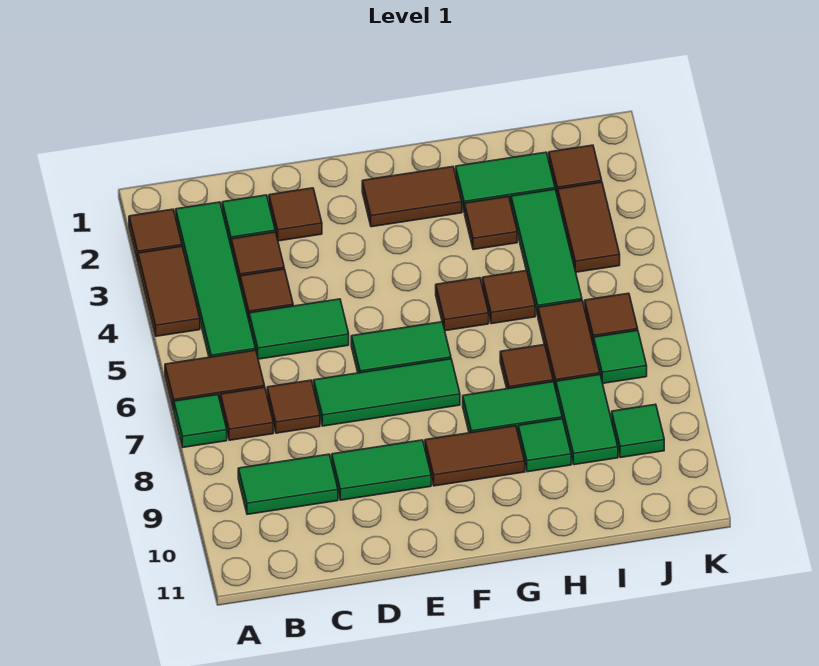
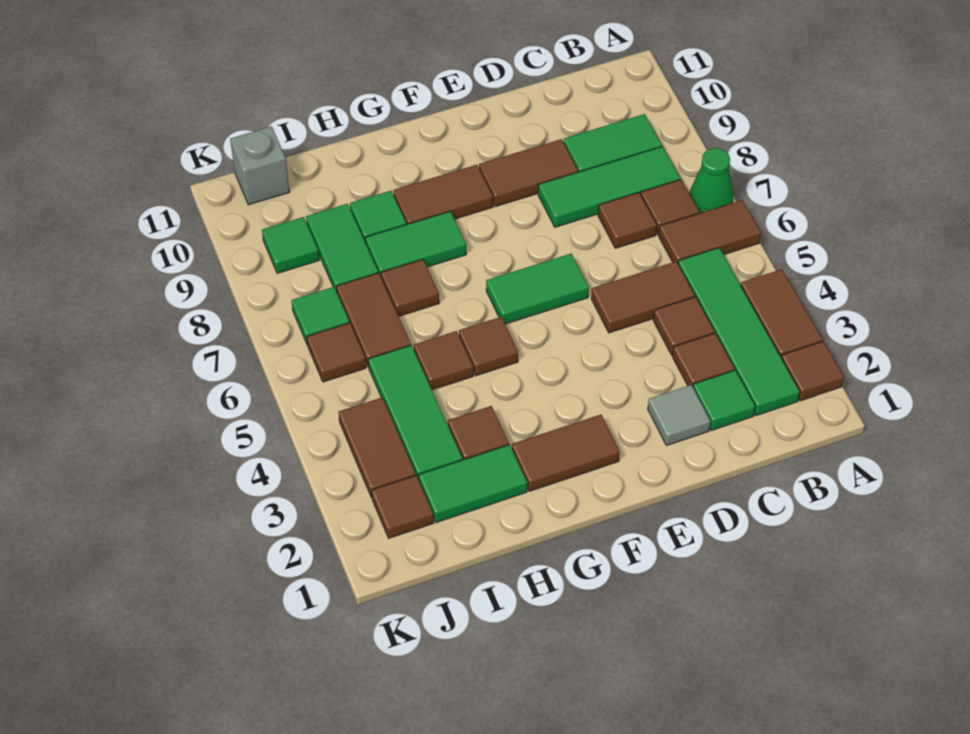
green 1x1 tile [174,394,227,447] -> green 1x1 cone [690,148,733,213]
green 1x2 tile [249,299,349,359] -> brown 1x2 tile [591,261,695,333]
brown 1x1 tile [269,188,322,241] -> grey 1x1 tile [648,385,711,446]
green 1x3 tile [314,359,460,426] -> green 1x3 tile moved to [538,146,680,227]
green 1x2 tile [332,440,431,500] -> brown 1x2 tile [479,139,578,207]
none -> grey 1x1 brick [230,126,290,205]

